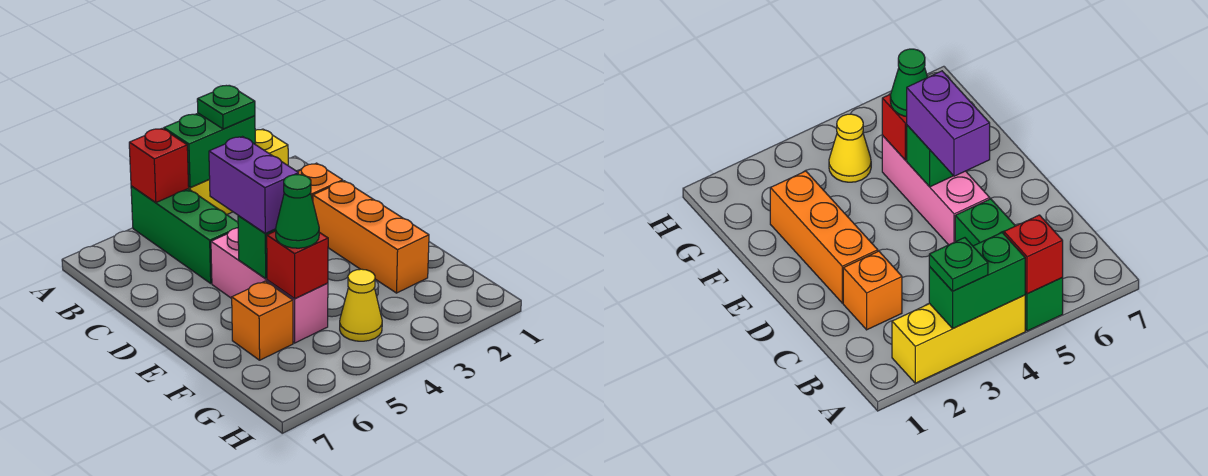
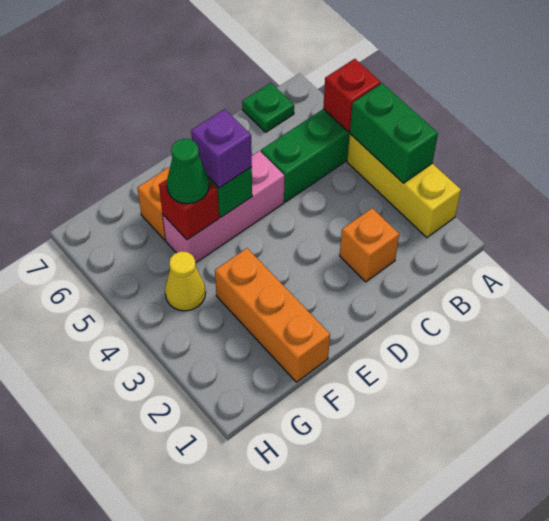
green 1x1 plate [197,85,255,129] -> green 1x1 plate moved to [242,83,294,132]
orange 1x3 brick [313,181,429,293] -> orange 1x3 brick turned to [215,248,330,382]
purple 1x2 brick [209,137,299,233] -> purple 1x1 brick [191,109,252,188]

